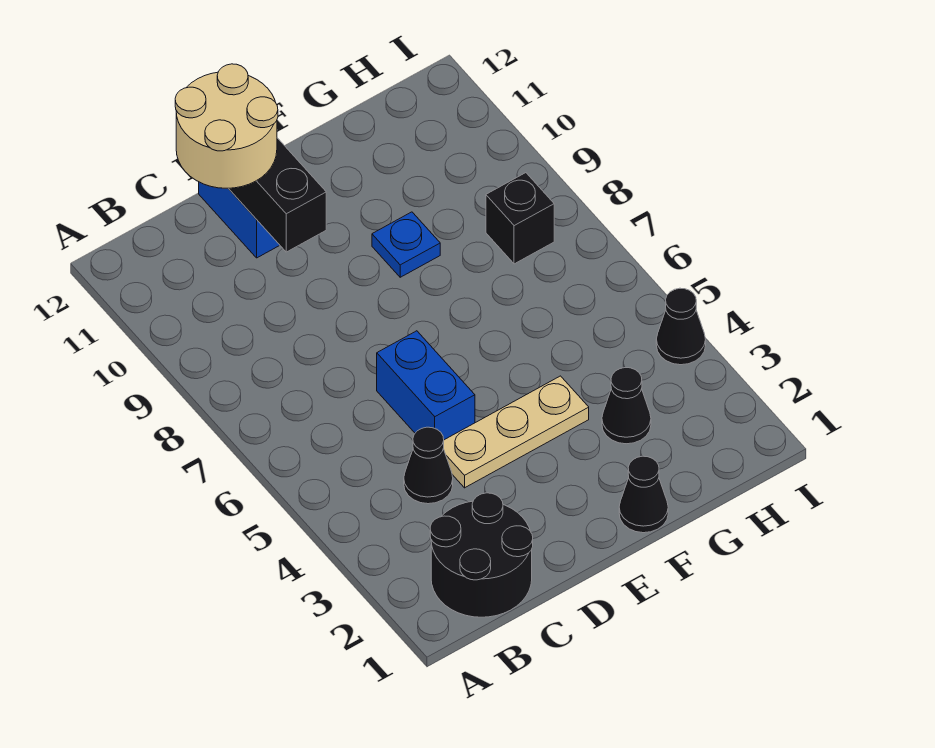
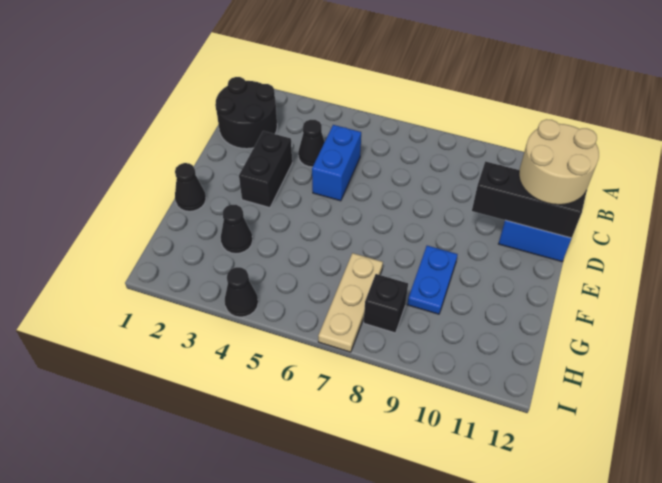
none -> black 1x2 brick [239,131,292,208]
tan 1x3 plate [443,376,589,488] -> tan 1x3 plate moved to [318,253,383,352]
blue 1x2 brick [377,331,475,440] -> blue 1x2 brick turned to [312,125,361,201]
blue 1x1 plate [372,212,440,277] -> blue 1x2 plate [407,246,458,314]

